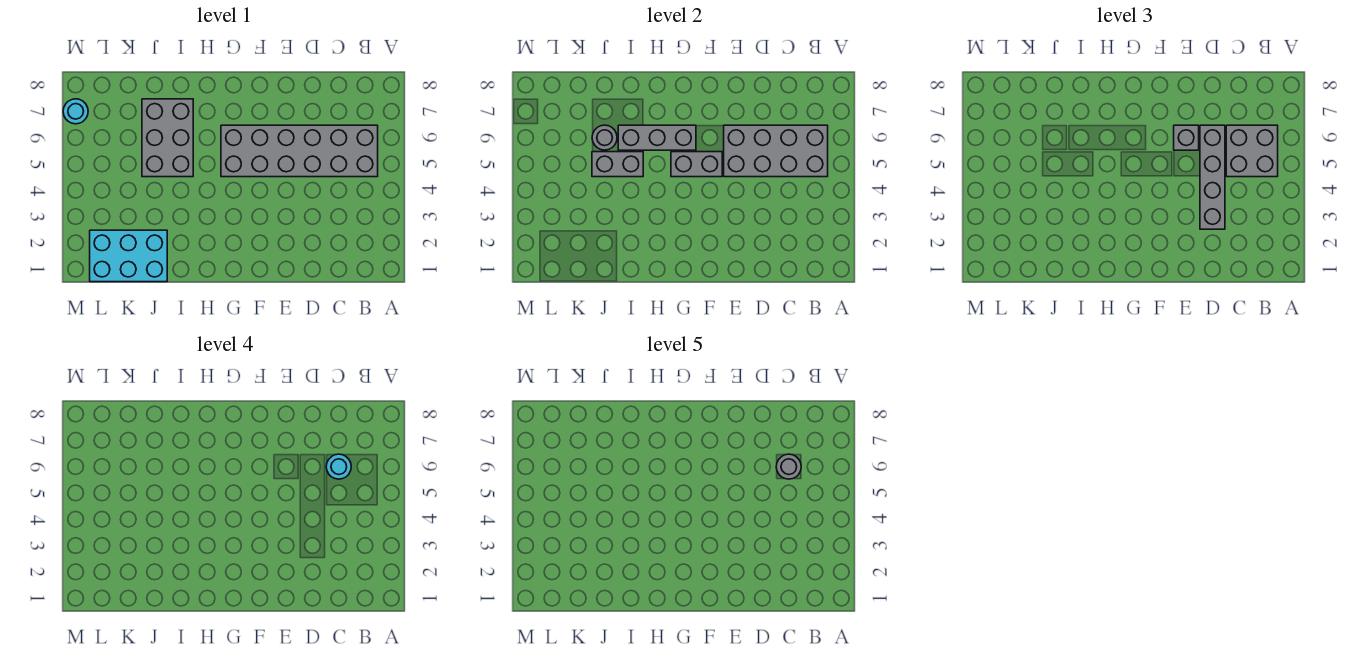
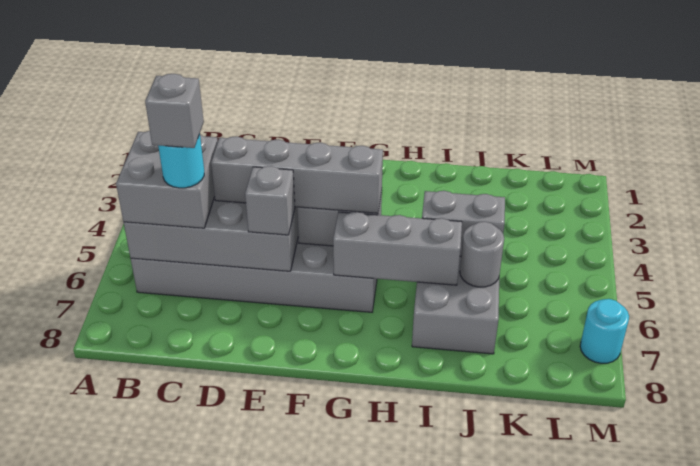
grey 1x1 round brick [776,454,801,479] -> grey 1x1 brick [145,74,204,148]
grey 1x4 brick [1200,125,1225,229] -> grey 1x4 brick turned to [211,136,383,213]
cyan 2x3 brick [90,230,167,282] -> none

